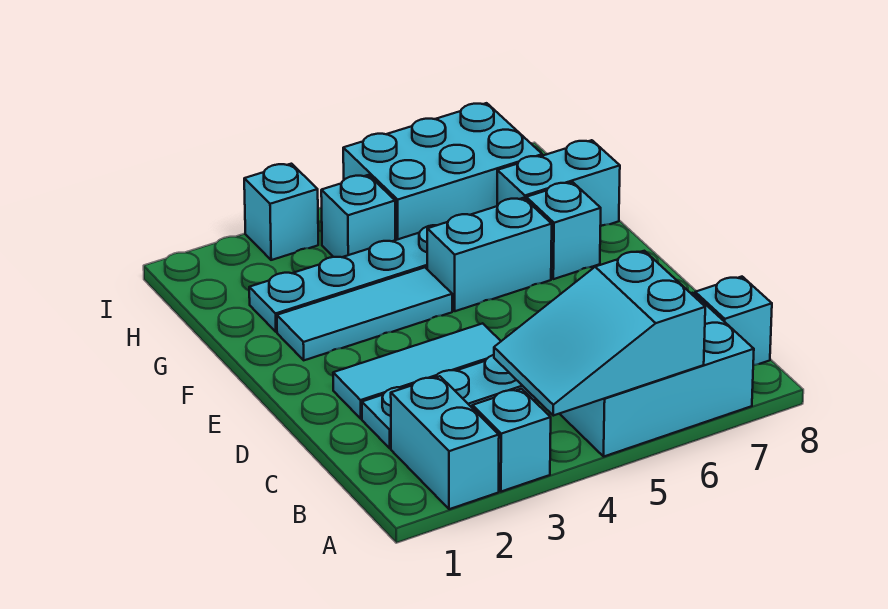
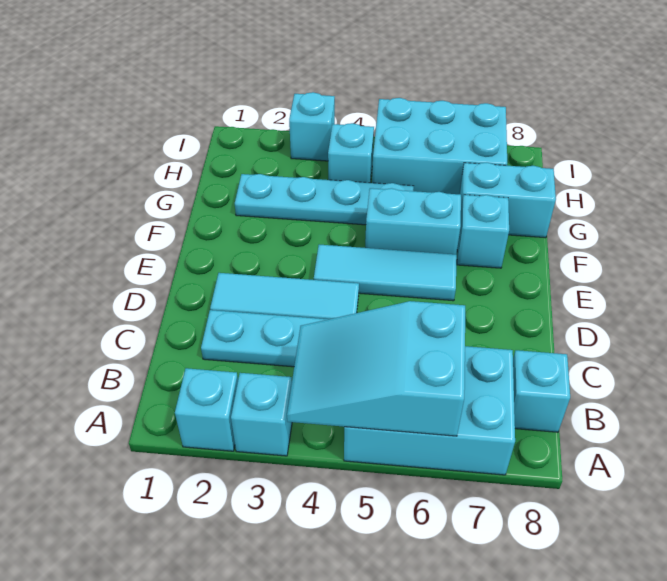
cyan 1x2 brick [391,376,499,509] -> cyan 1x1 brick [175,368,238,451]
cyan 1x3 tile [277,267,452,360] -> cyan 1x3 tile moved to [314,245,457,301]

